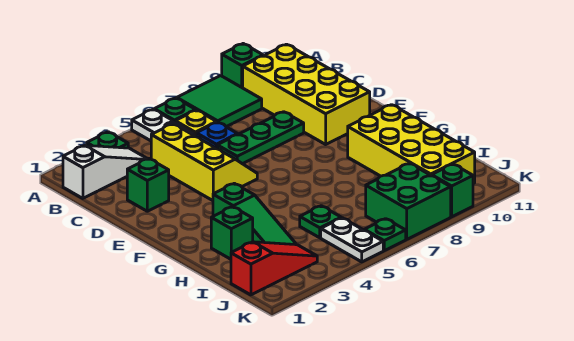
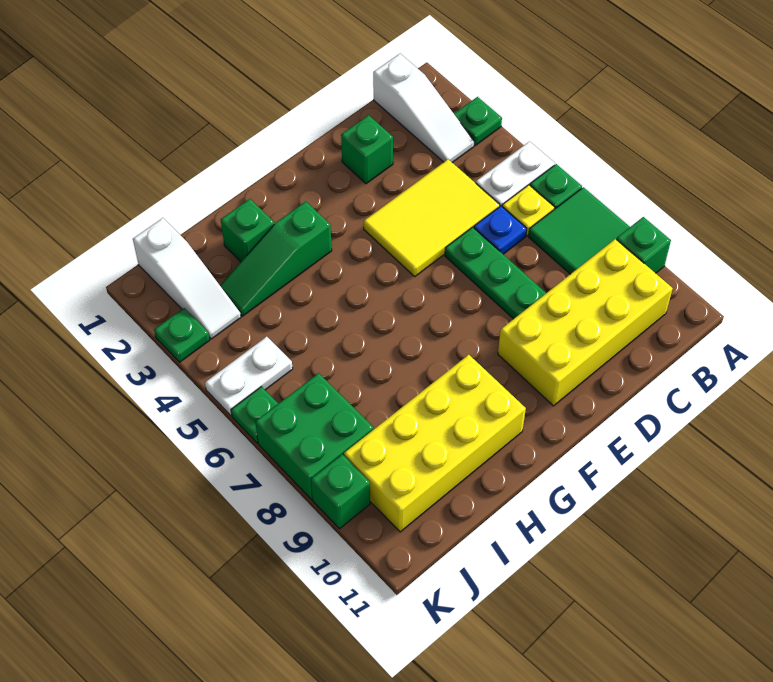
yellow 2x3 slope [151,124,257,201] -> yellow 2x3 tile [364,159,500,276]
green 1x1 plate [300,206,341,238] -> green 1x1 plate moved to [154,308,210,362]
red 1x3 slope [231,242,317,295] -> white 1x3 slope [133,218,241,339]

